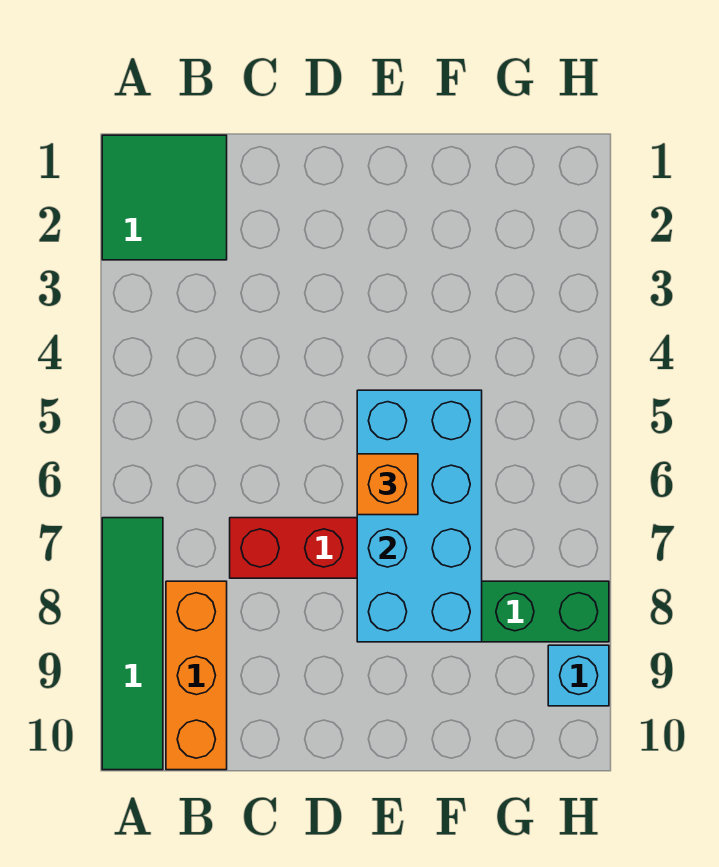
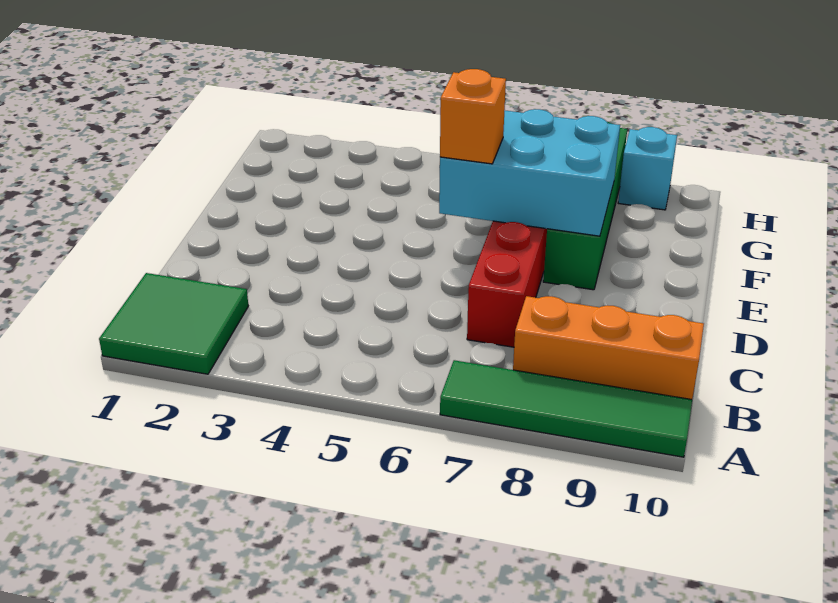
cyan 2x4 brick [357,390,482,642] -> cyan 2x3 brick [439,109,620,236]

